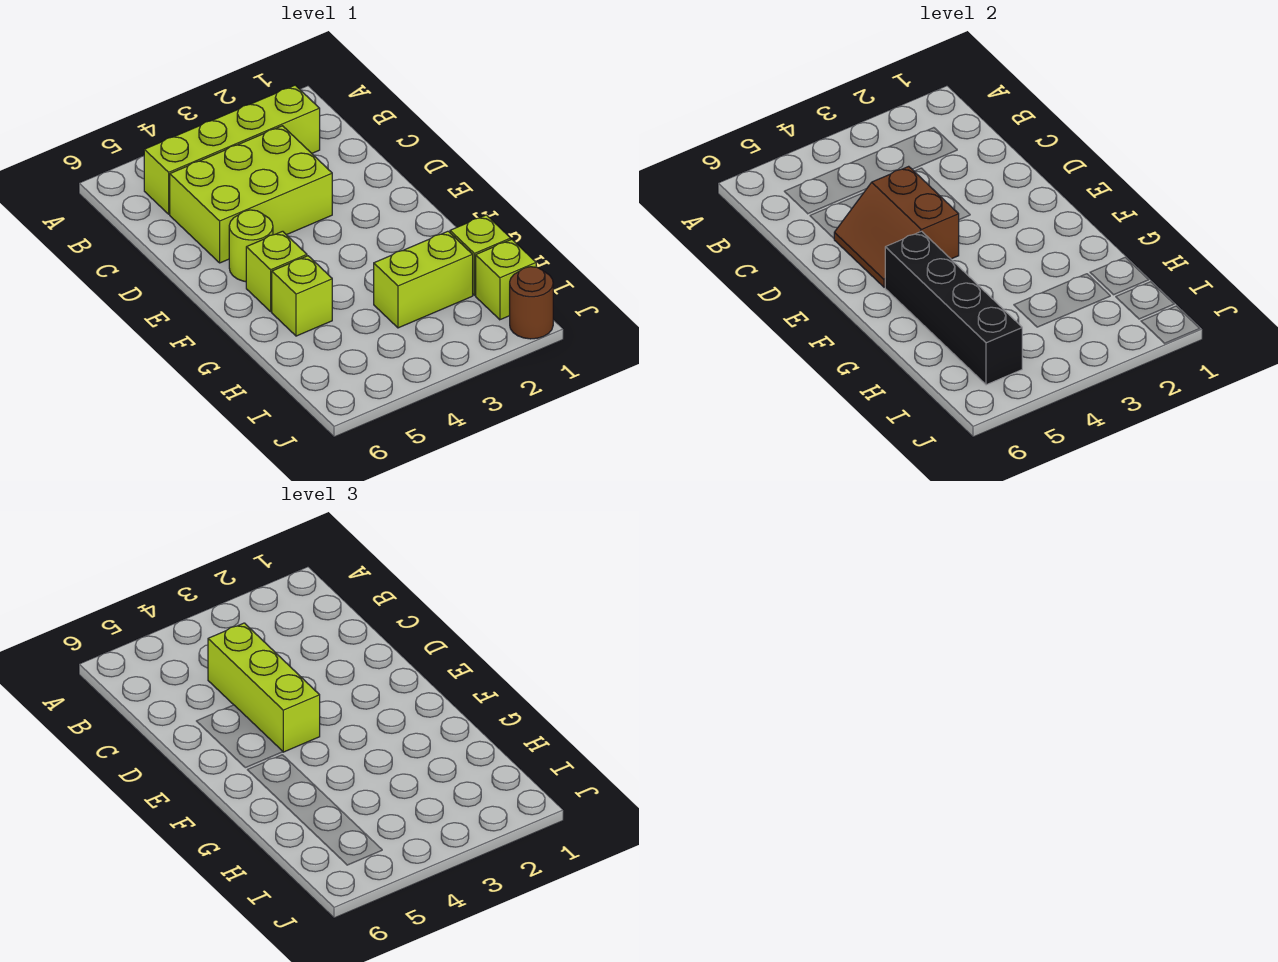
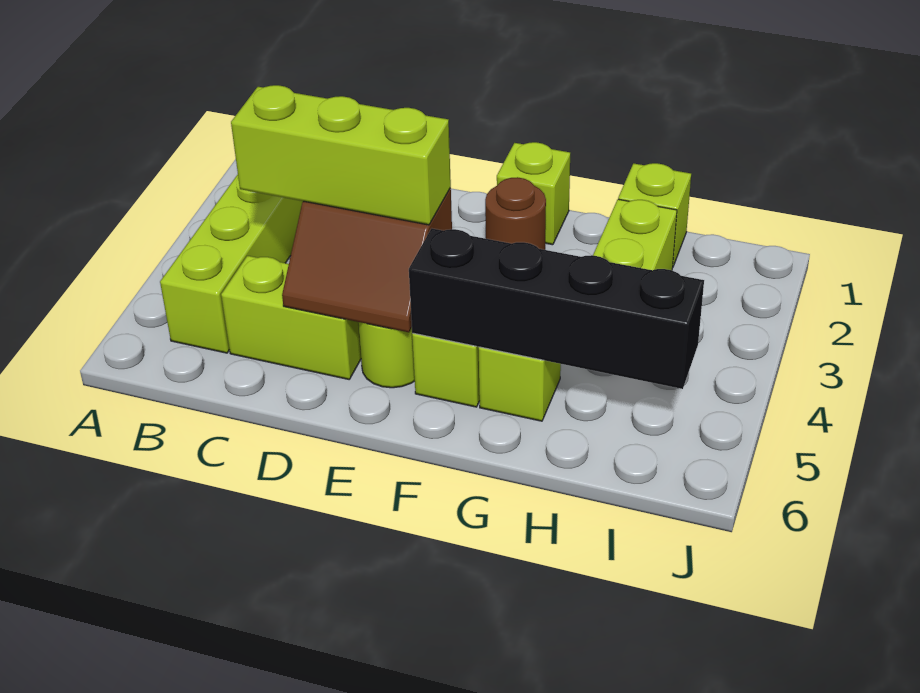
lime 2x3 brick [170,126,332,263] -> lime 1x2 brick [221,256,361,379]
lime 1x1 brick [476,239,536,320] -> lime 1x1 brick moved to [497,142,570,245]
brown 1x1 round brick [510,267,553,339] -> brown 1x1 round brick moved to [485,177,546,250]

